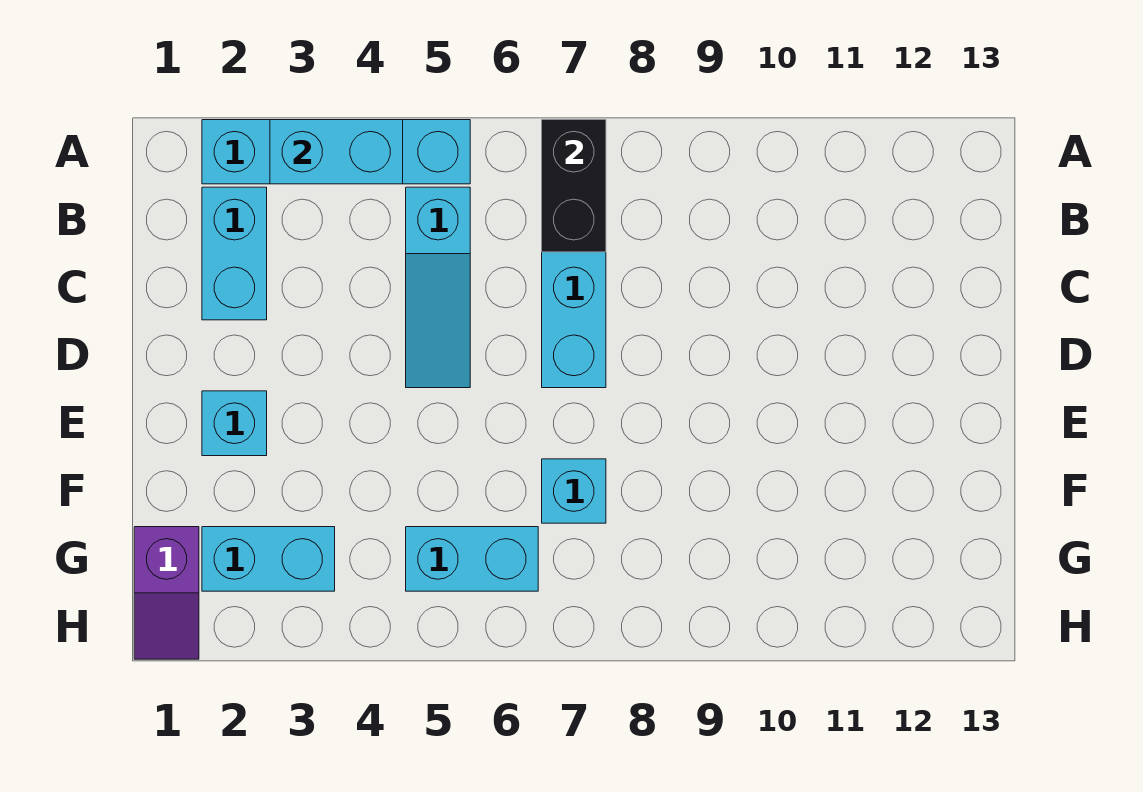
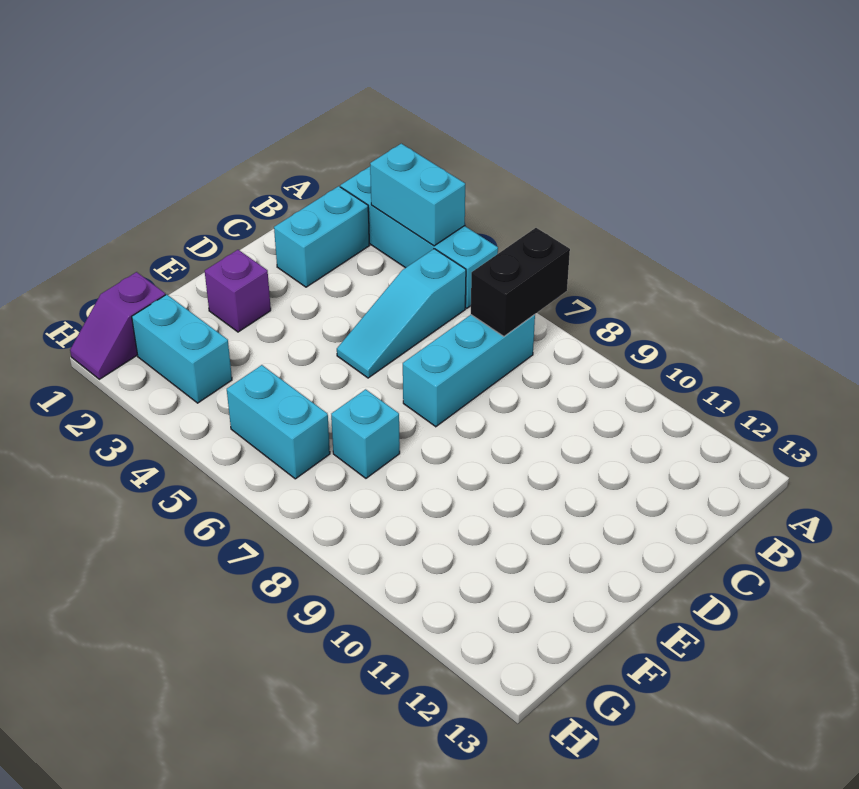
cyan 1x1 brick [202,391,267,456] -> purple 1x1 brick [205,250,271,332]

